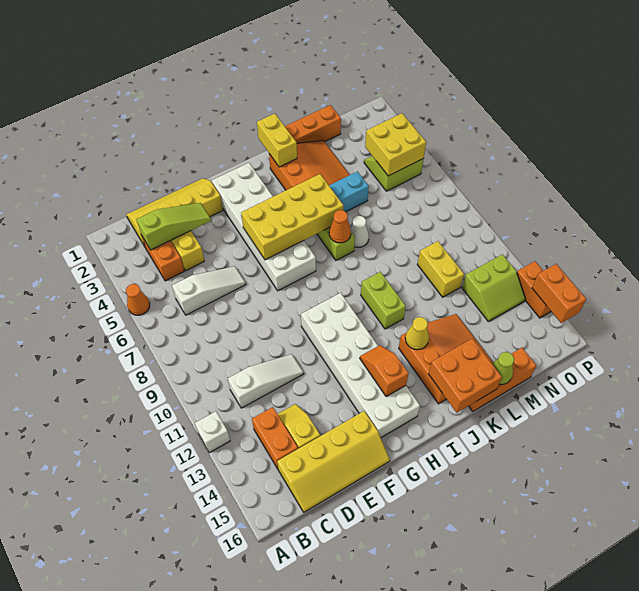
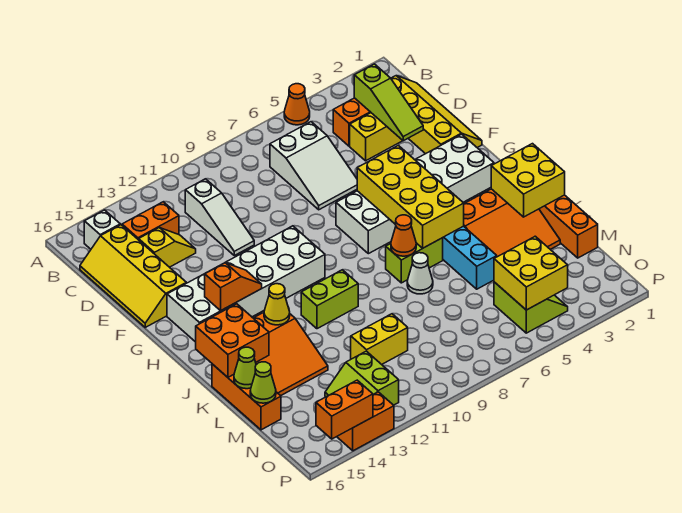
white 1x1 brick [195,411,230,453] -> white 1x1 brick moved to [84,210,120,249]
white 1x3 slope [172,266,246,315] -> white 2x3 slope [270,122,357,210]
yellow 1x2 brick [257,114,297,167] -> yellow 2x2 brick [491,144,565,217]
none -> lime 1x1 cone [250,362,276,403]

